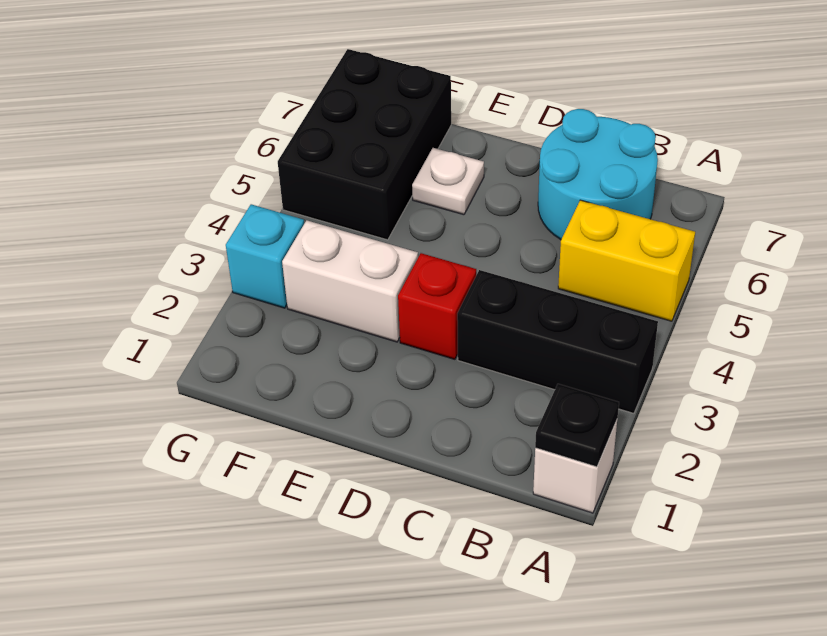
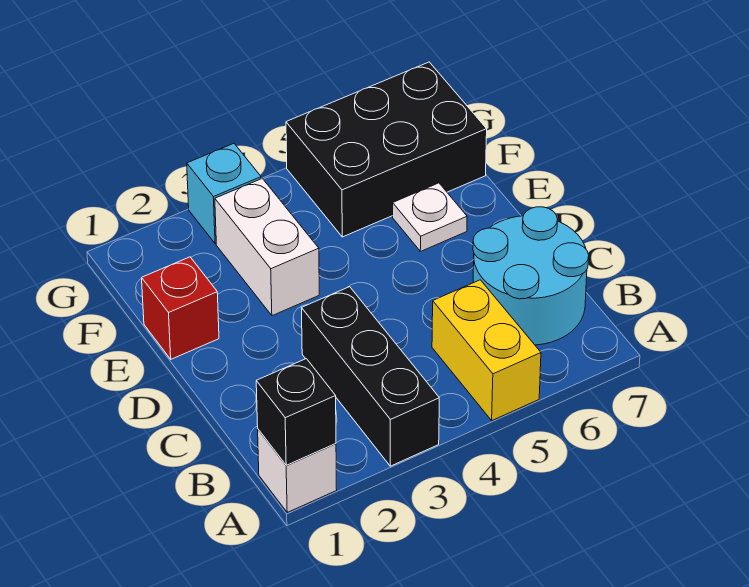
black 1x1 plate [535,384,619,467] -> black 1x1 brick [256,359,336,465]
red 1x1 brick [398,253,476,359] -> red 1x1 brick moved to [142,257,219,359]

